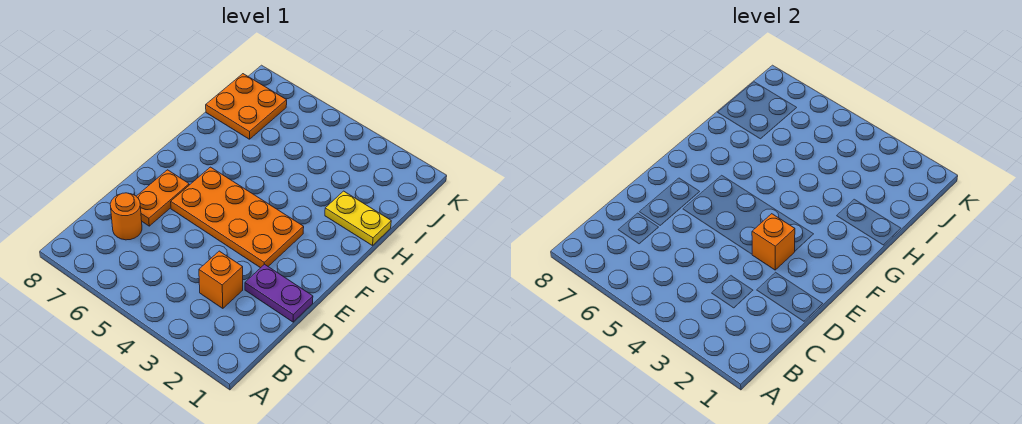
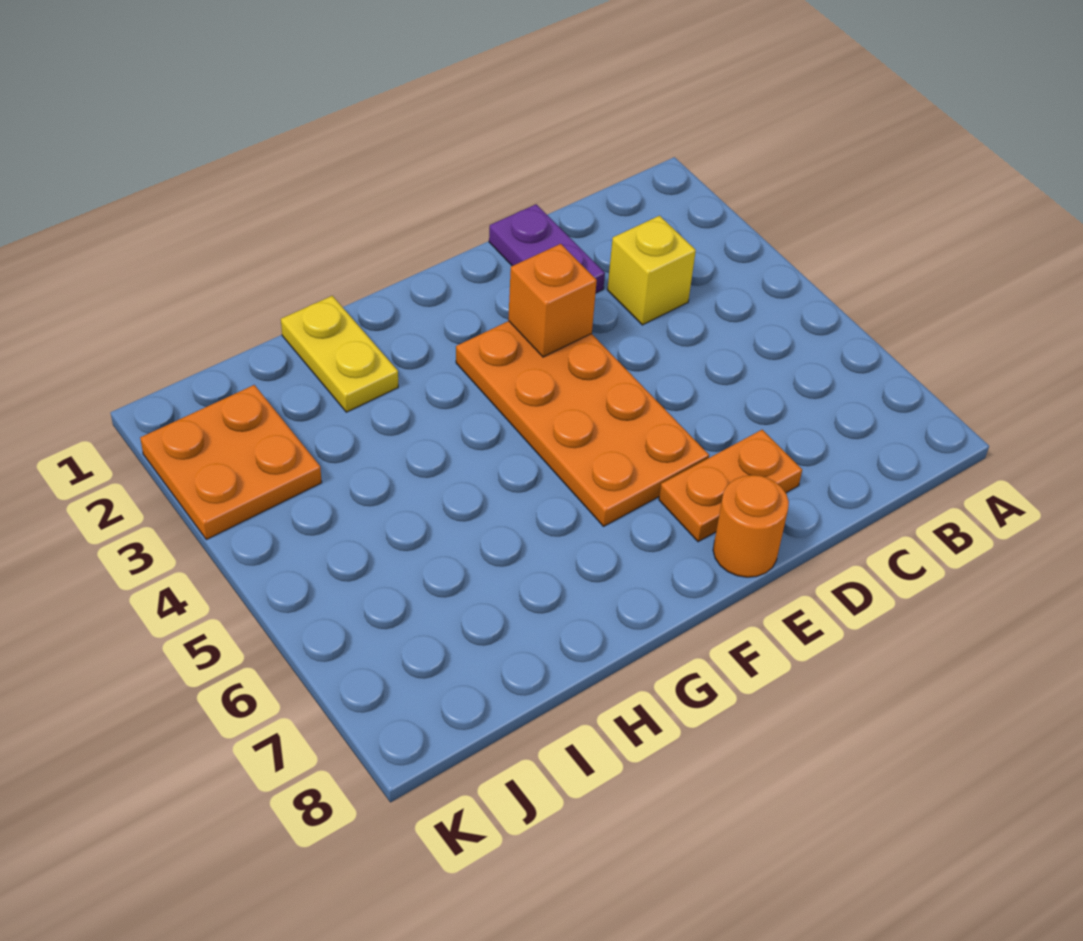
orange 1x1 brick [199,251,243,308] -> yellow 1x1 brick [607,216,696,325]
orange 1x1 round brick [110,193,142,240] -> orange 1x1 round brick moved to [713,475,789,577]
orange 2x2 plate [206,74,287,139] -> orange 2x2 plate moved to [140,385,322,540]

